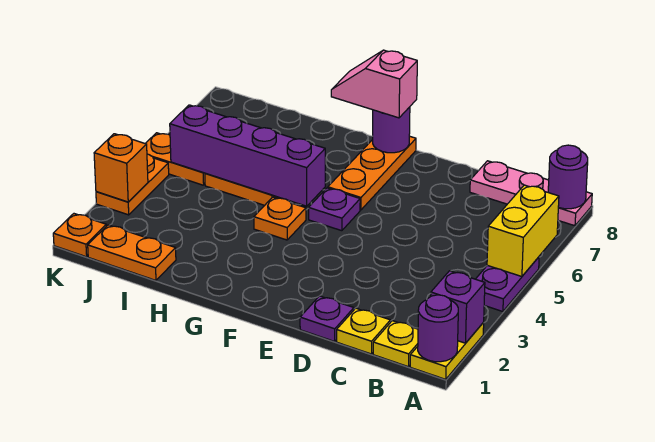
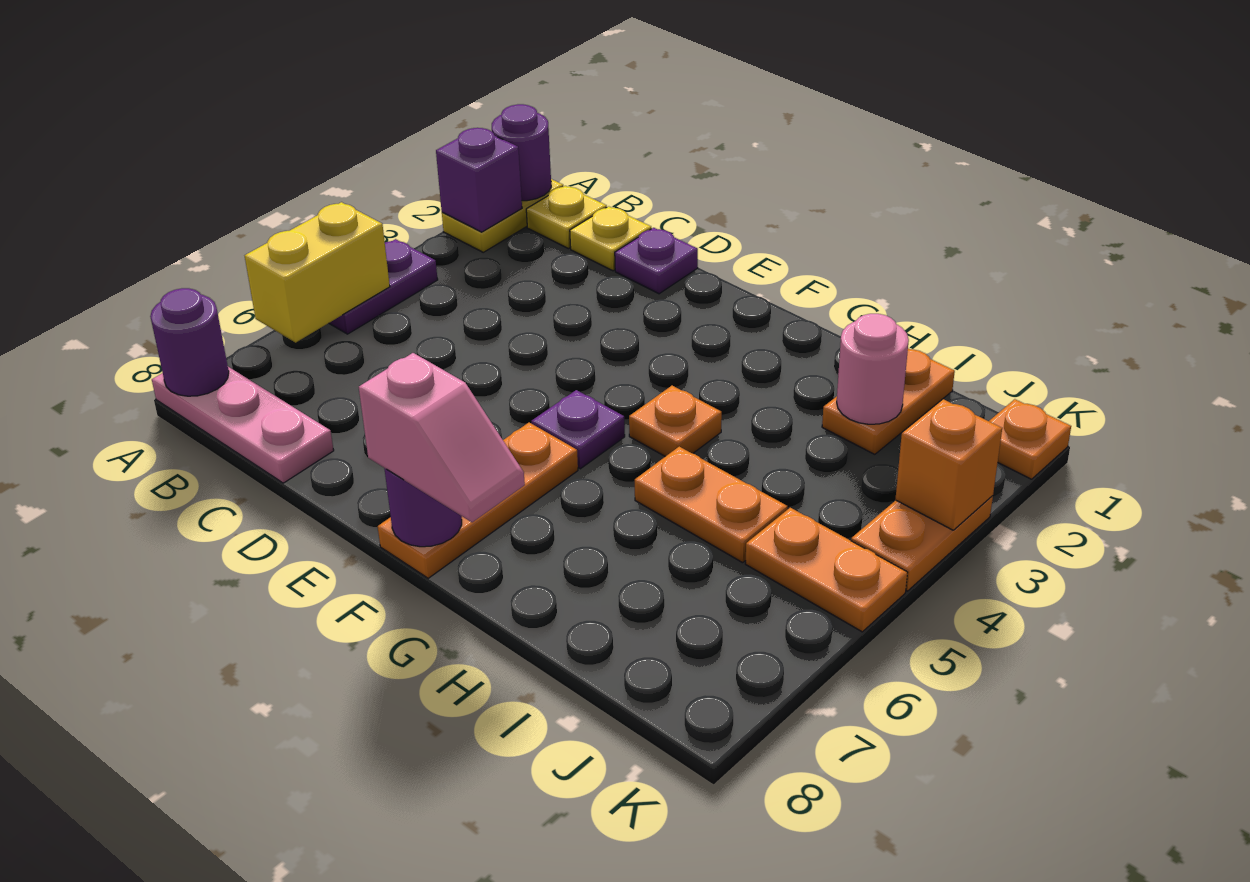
purple 1x4 brick [170,105,325,206] -> none
orange 1x2 plate [88,225,176,280] -> orange 1x2 plate turned to [822,349,955,454]
none -> pink 1x1 round brick [837,314,909,424]

